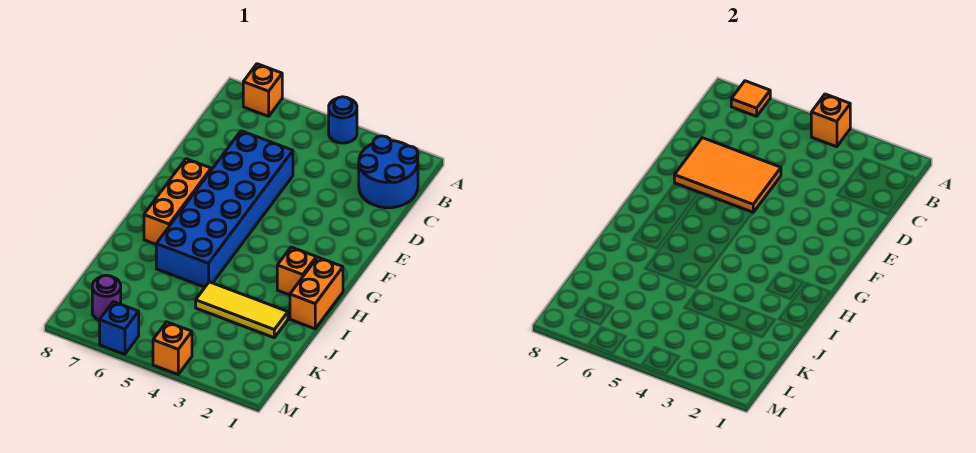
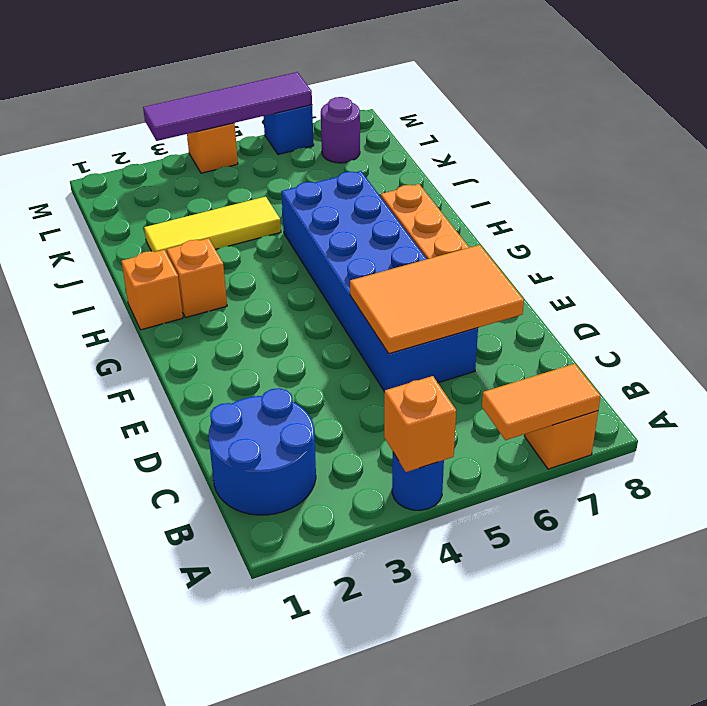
orange 1x1 tile [731,81,770,116] -> orange 1x2 tile [482,364,600,440]
orange 1x2 brick [290,257,343,329] -> orange 1x1 brick [122,250,183,330]
none -> purple 1x4 tile [143,72,312,141]

